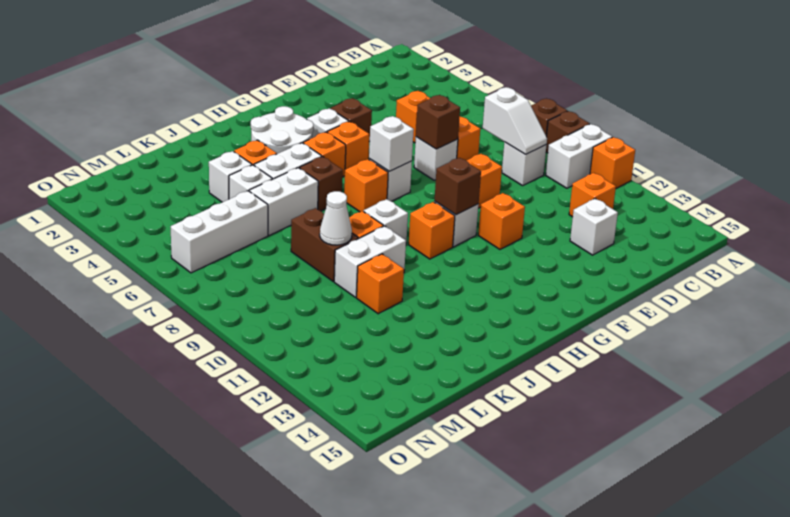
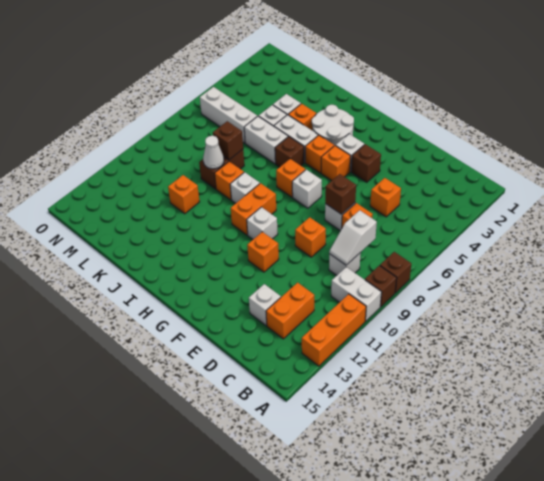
orange 1x1 brick [590,137,635,188] -> orange 1x3 brick [302,294,366,366]
orange 1x1 brick [569,173,616,217] -> orange 1x2 brick [266,283,314,339]
white 1x1 brick [369,116,414,171] -> none
brown 1x1 brick [434,158,481,215] -> brown 1x1 brick moved to [213,121,243,160]
orange 1x1 brick [409,202,455,259] -> orange 1x2 brick [231,183,276,235]
white 1x2 brick [334,226,406,297] -> none

